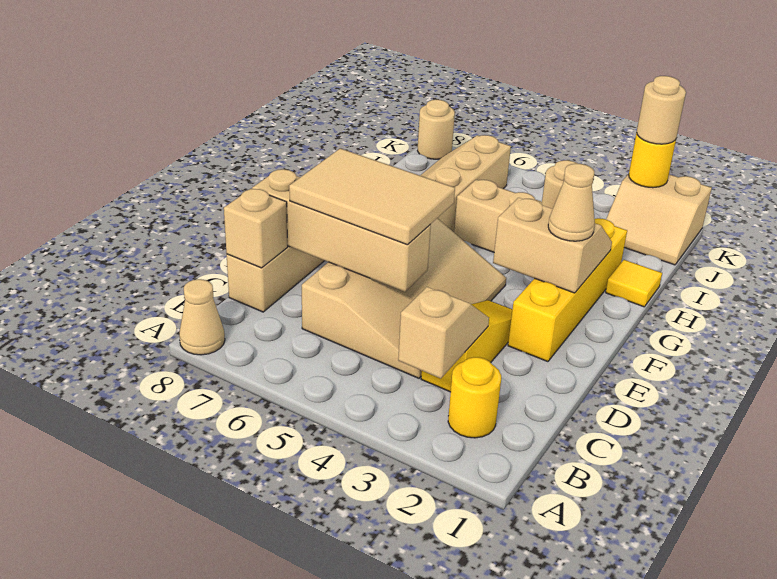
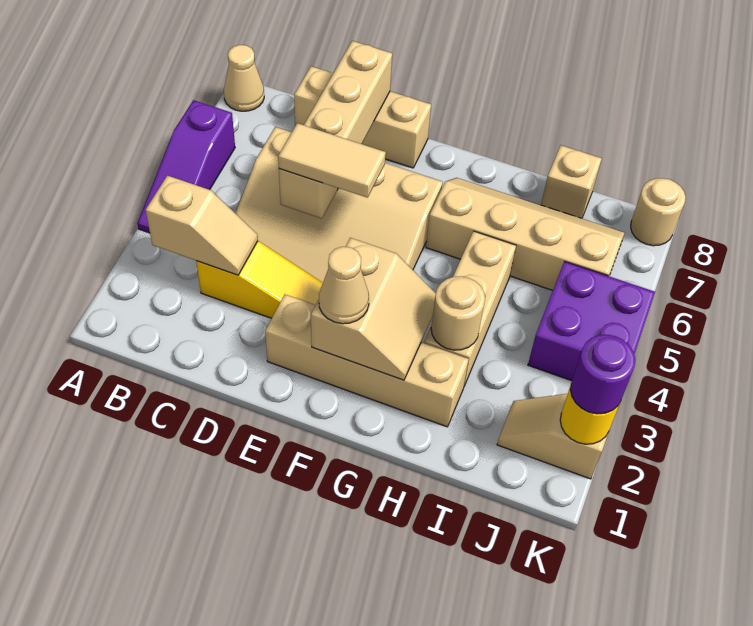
none -> purple 1x3 slope [137,100,235,233]
yellow 1x1 round brick [448,357,501,438] -> none
tan 1x1 brick [224,189,288,268] -> tan 1x1 brick moved to [541,145,602,218]
tan 2x3 tile [289,148,455,245] -> tan 1x2 tile [278,123,386,198]
yellow 1x4 brick [508,218,627,362] -> tan 1x4 brick [265,294,469,427]
yellow 1x1 tile [606,260,662,307] -> none
tan 2x2 slope [606,174,712,265] -> tan 1x2 slope [497,394,608,479]
none -> purple 2x2 brick [528,261,655,381]
tan 1x1 round brick [637,76,686,144] -> purple 1x1 round brick [570,335,635,414]

